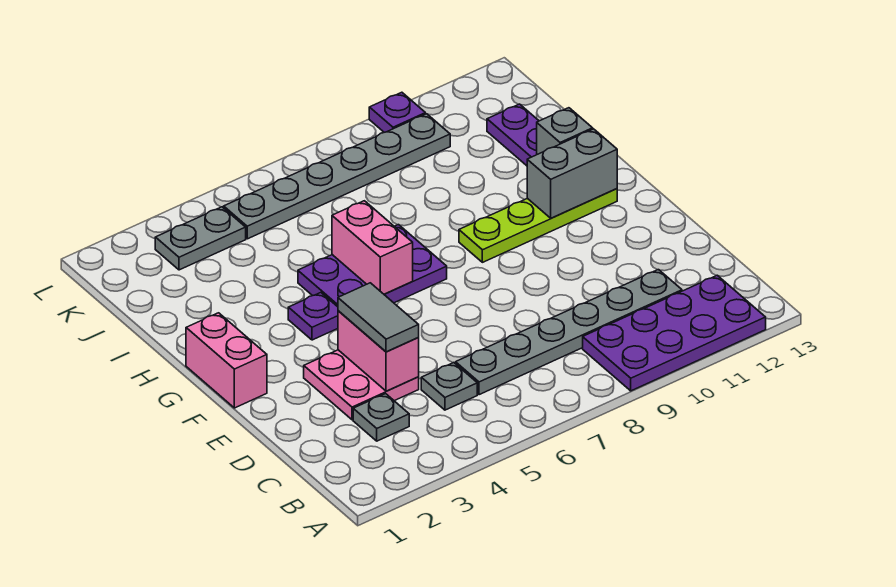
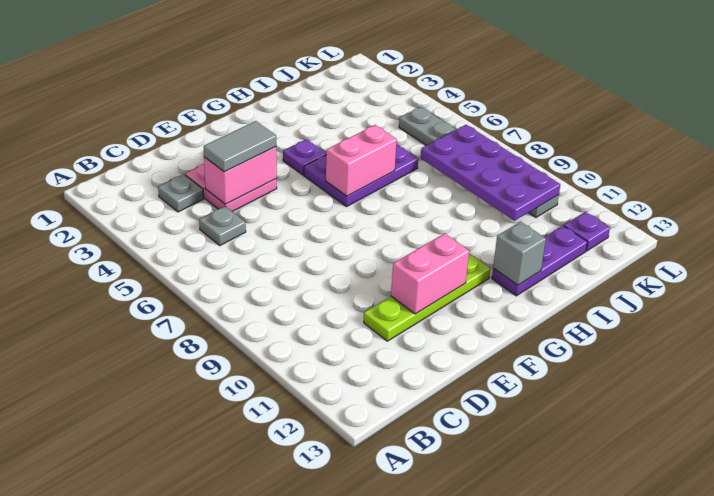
purple 2x4 plate [583,275,766,391] -> purple 2x4 plate moved to [421,125,560,221]
grey 1x6 plate [456,270,682,395] -> none
pink 1x2 brick [186,313,267,408] -> pink 1x2 brick moved to [391,234,469,314]
purple 2x3 plate [298,225,447,307] -> purple 2x3 plate turned to [304,144,418,207]
lime 1x4 plate [459,189,617,262] -> lime 1x4 plate turned to [364,253,491,341]
grey 1x2 brick [527,129,617,218] -> none
grey 1x2 plate [155,207,246,270] -> none
purple 1x1 plate [369,92,425,132] -> purple 1x1 plate moved to [564,212,610,251]

